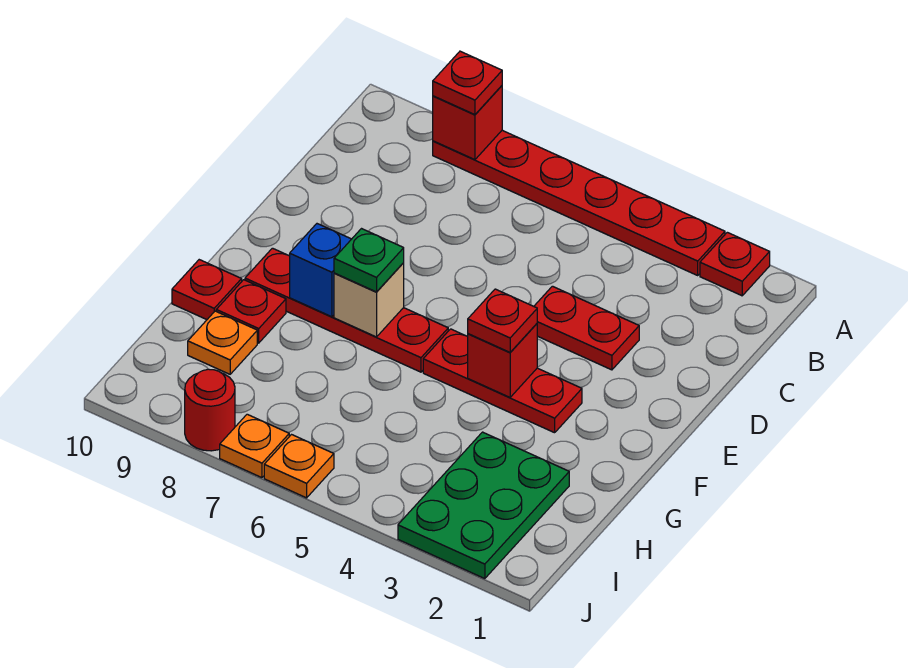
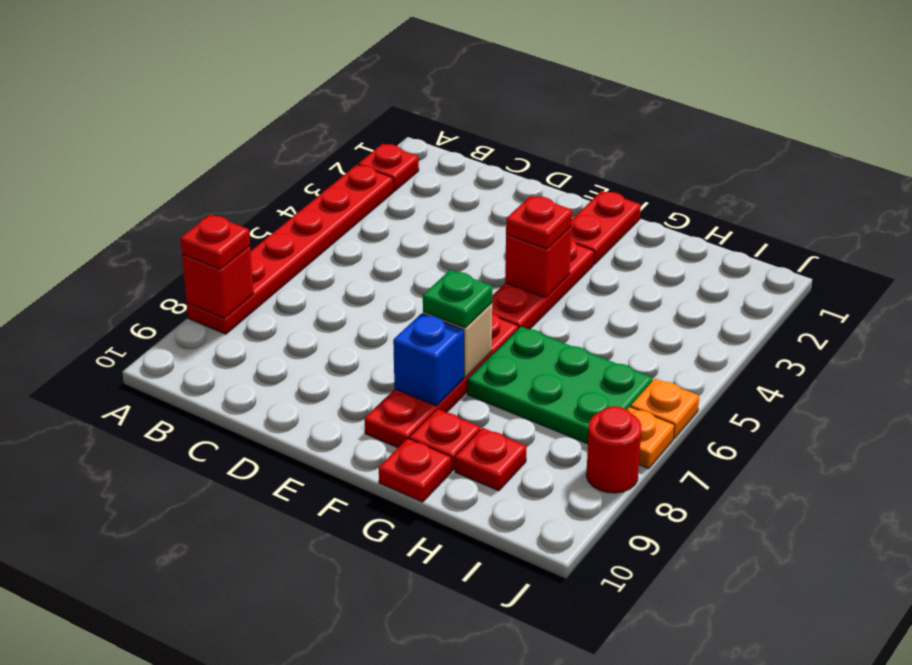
red 1x2 plate [534,286,639,370] -> red 1x2 plate moved to [571,191,641,264]
green 2x3 plate [398,432,569,579] -> green 2x3 plate moved to [467,326,653,444]
orange 1x1 plate [188,311,257,374] -> red 1x1 plate [455,428,527,491]

